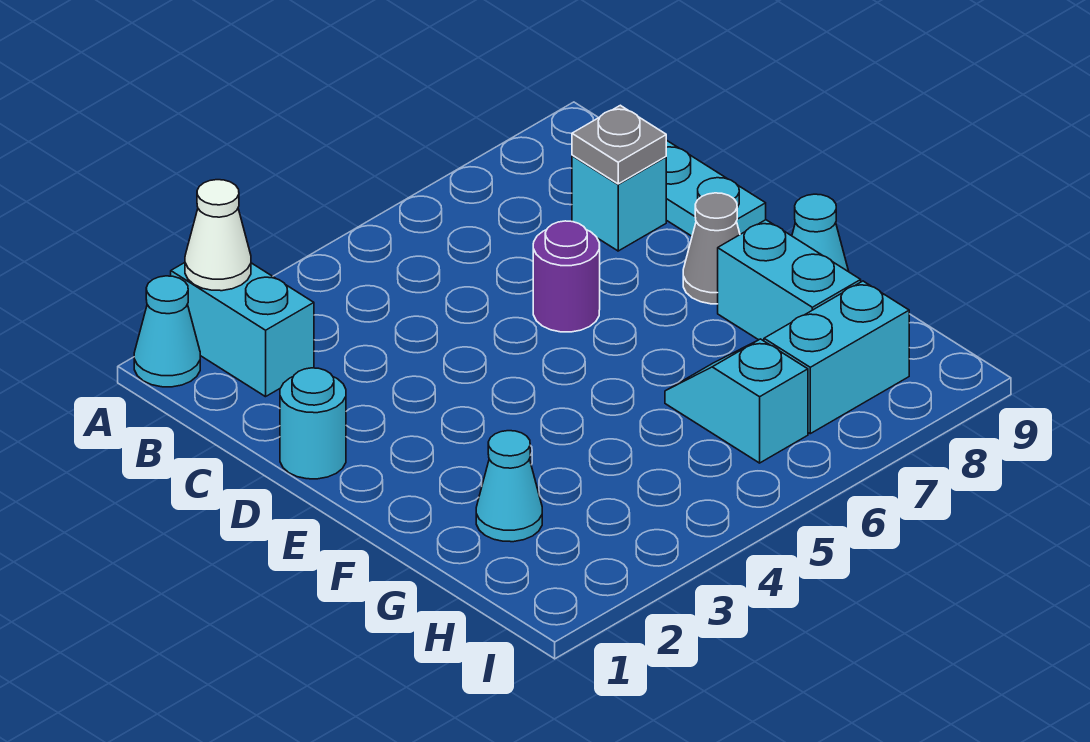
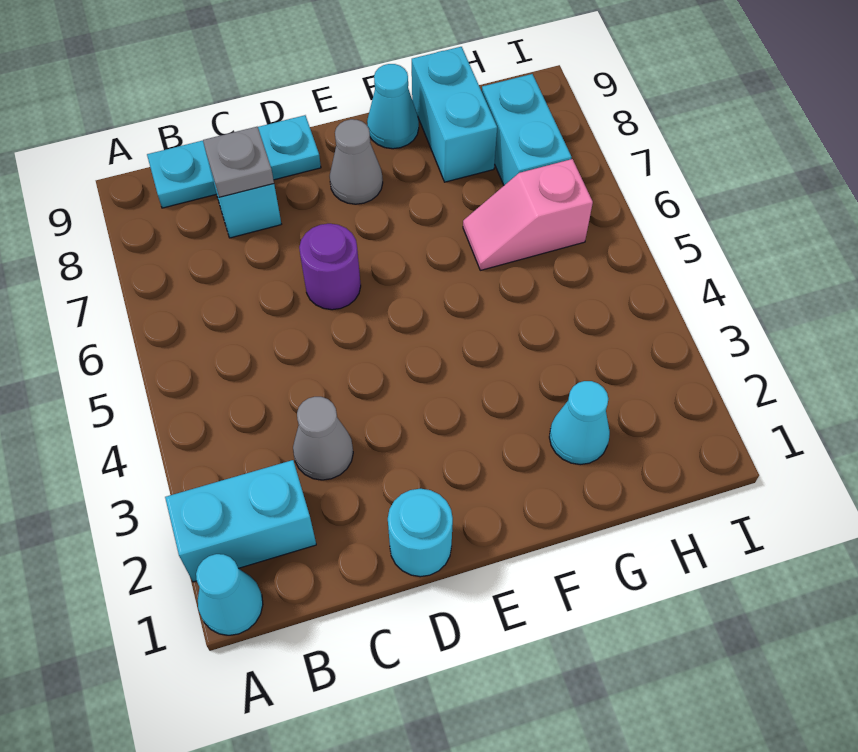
white 1x1 cone [185,180,251,291] -> none
none -> grey 1x1 cone [293,397,353,480]
cyan 1x2 brick [718,220,861,341] -> cyan 1x2 brick turned to [412,47,497,182]
cyan 1x2 slope [665,339,808,463] -> pink 1x2 slope [463,159,593,270]

